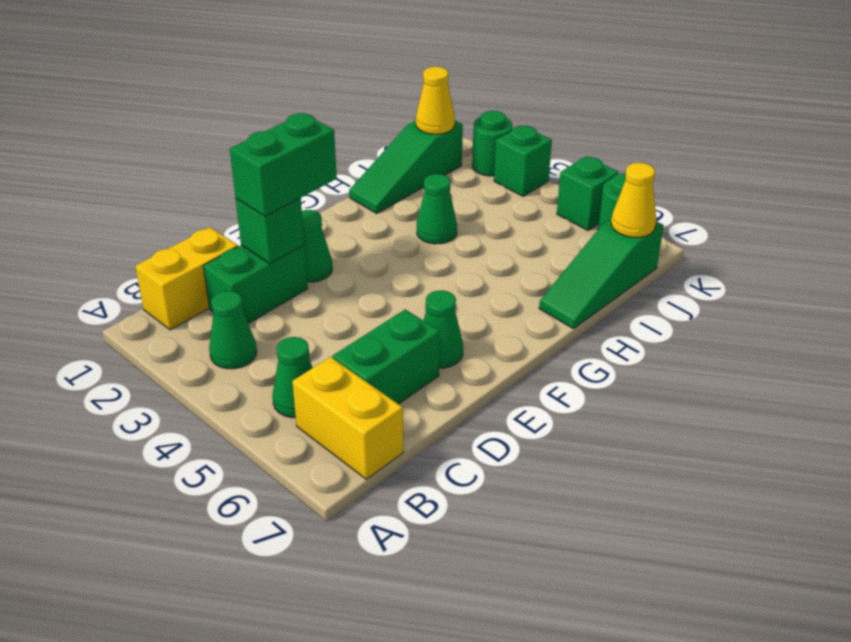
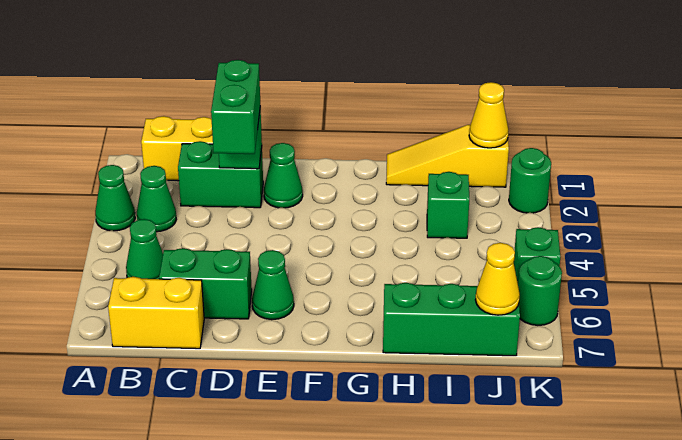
yellow 1x2 brick [292,357,403,479] -> yellow 1x2 brick turned to [108,277,204,349]
green 1x2 brick [230,113,337,216] -> green 1x2 brick turned to [211,60,260,154]
green 1x3 slope [349,121,463,213] -> yellow 1x3 slope [386,125,509,187]
green 1x1 cone [417,174,457,244] -> green 1x1 cone moved to [95,165,135,231]
green 1x3 slope [539,220,664,329] -> green 1x3 brick [383,283,520,356]
green 1x1 brick [494,126,552,196] -> green 1x1 brick moved to [427,172,469,238]

